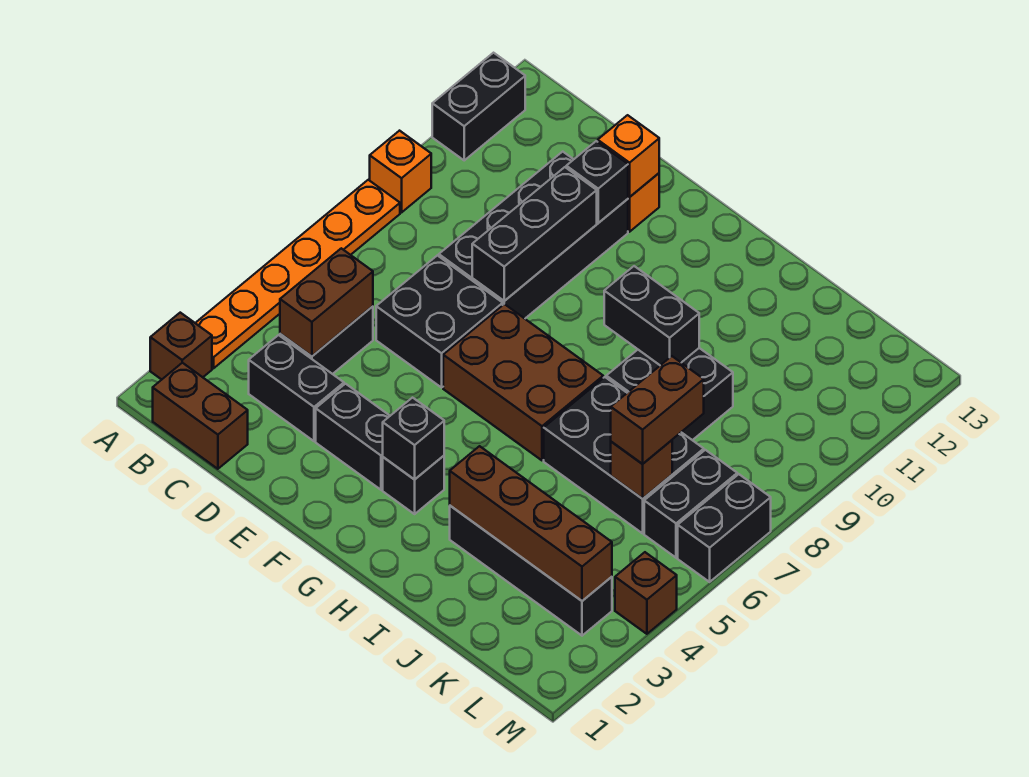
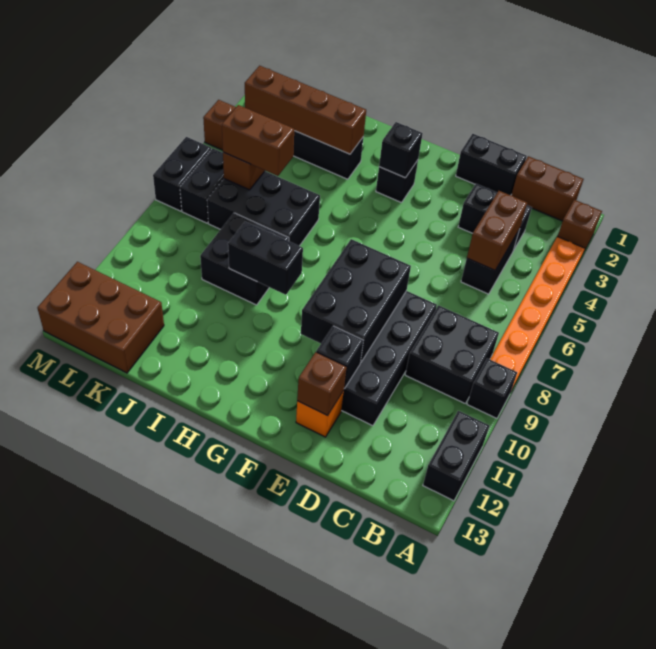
orange 1x1 brick [370,131,431,212] -> black 1x1 brick [467,358,517,418]
black 2x2 brick [376,255,503,388] -> black 2x2 brick moved to [405,305,499,404]
black 1x2 brick [316,384,390,490] -> black 1x2 brick moved to [456,134,526,195]
black 1x3 brick [472,167,597,301] -> black 2x3 brick [301,239,411,362]
orange 1x1 brick [598,115,659,197] -> brown 1x1 brick [297,352,347,416]
brown 2x3 brick [443,304,603,460] -> brown 2x3 brick moved to [38,262,164,373]
brown 1x2 brick [611,356,704,464] -> brown 1x2 brick turned to [222,105,294,176]

